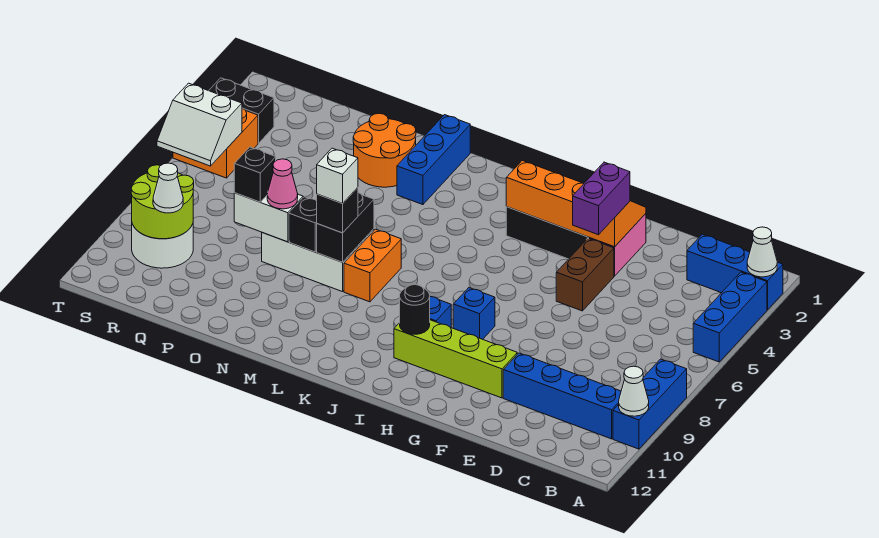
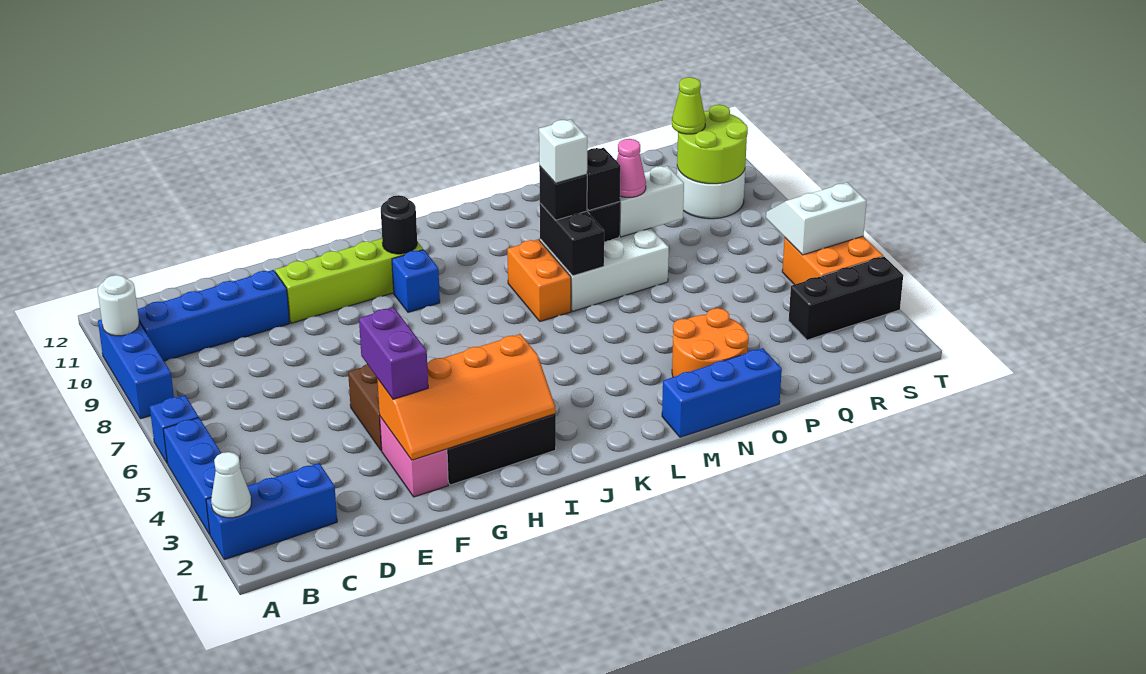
white 1x1 cone [619,366,649,416] -> white 1x1 round brick [98,275,139,336]
blue 1x1 brick [453,288,495,339] -> blue 1x1 brick moved to [150,395,199,464]
blue 1x3 brick [397,115,470,205] -> blue 1x3 brick turned to [662,348,782,437]
black 1x1 brick [234,147,276,202] -> black 1x1 brick moved to [587,148,620,210]
white 1x1 cone [153,163,183,213] -> lime 1x1 cone [672,77,706,134]
black 1x2 brick [209,78,274,143] -> black 1x3 brick [789,257,903,340]

